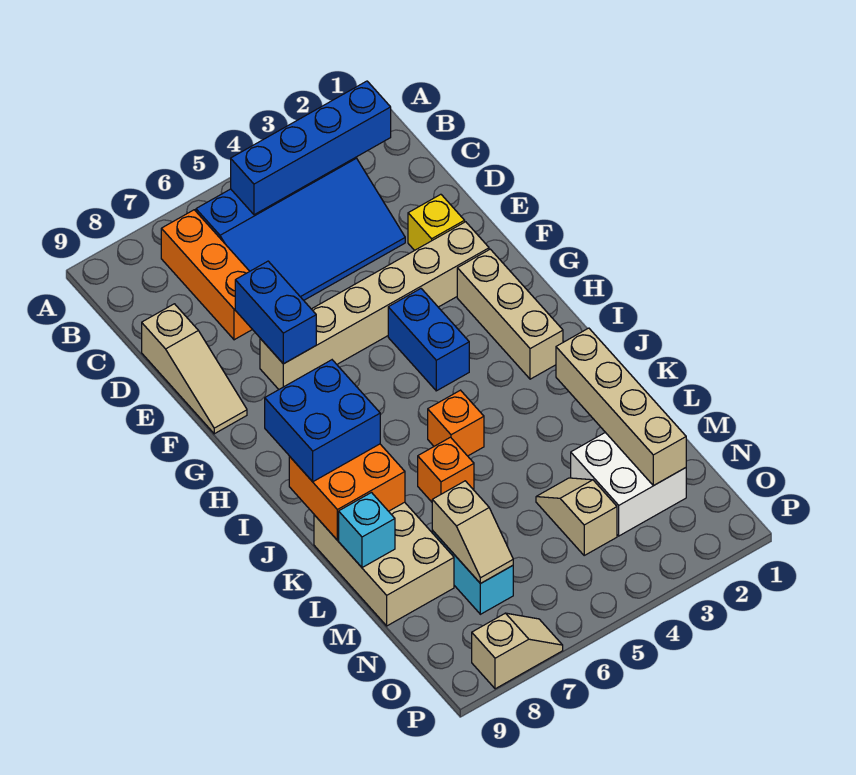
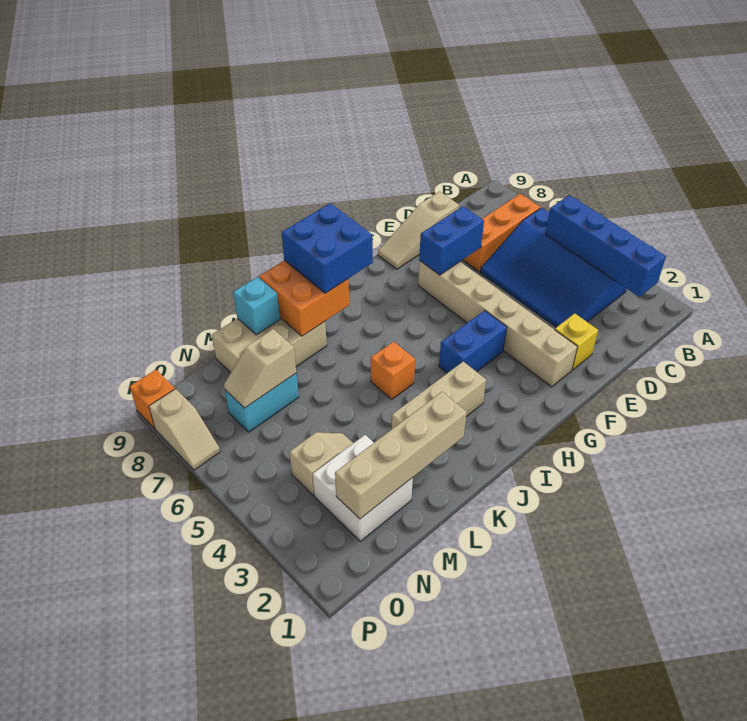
tan 1x3 brick [457,249,563,379] -> tan 1x3 brick moved to [392,362,486,429]
orange 1x1 brick [418,437,474,502] -> orange 1x1 brick moved to [130,370,175,429]

